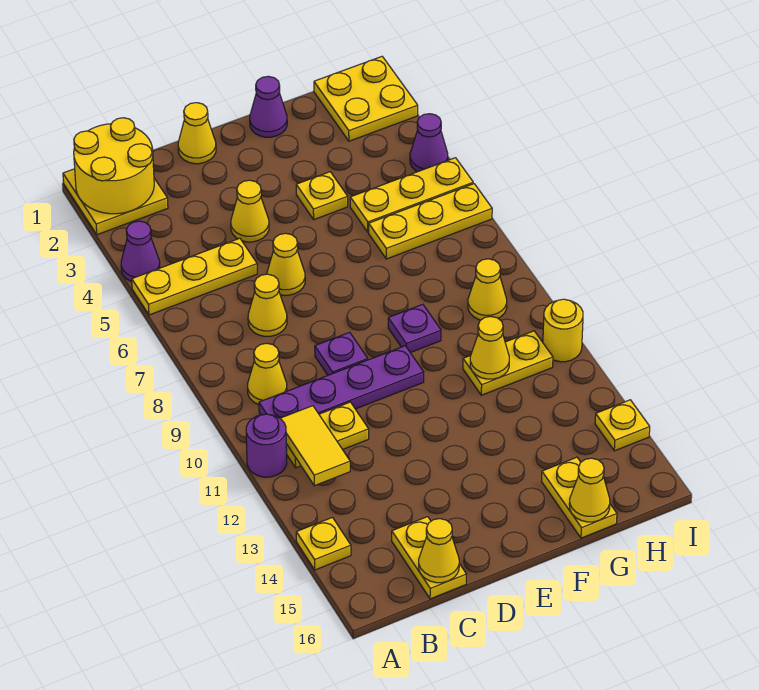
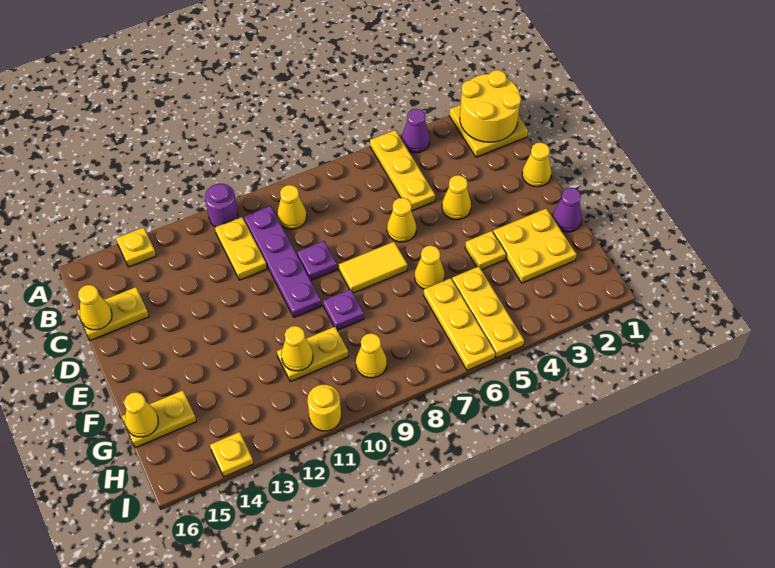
yellow 1x2 tile [280,406,350,486] -> yellow 1x2 tile moved to [339,242,408,293]
yellow 1x1 cone [248,274,287,336] -> yellow 1x1 cone moved to [415,246,445,289]
yellow 1x2 plate [463,331,553,395] -> yellow 1x2 plate turned to [277,327,349,382]
yellow 2x2 plate [314,57,418,141] -> yellow 2x2 plate moved to [493,208,577,283]
purple 1x1 cone [410,114,448,172] -> none

